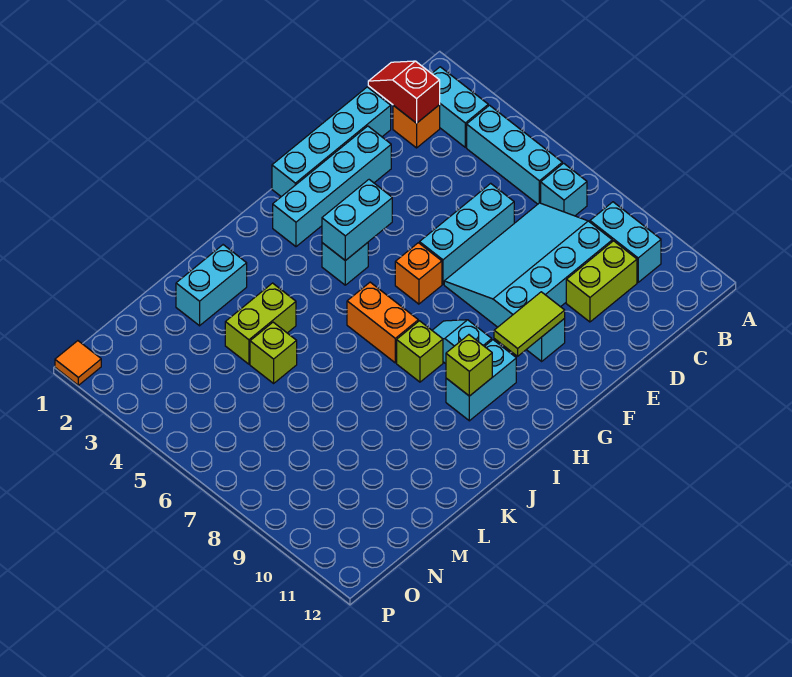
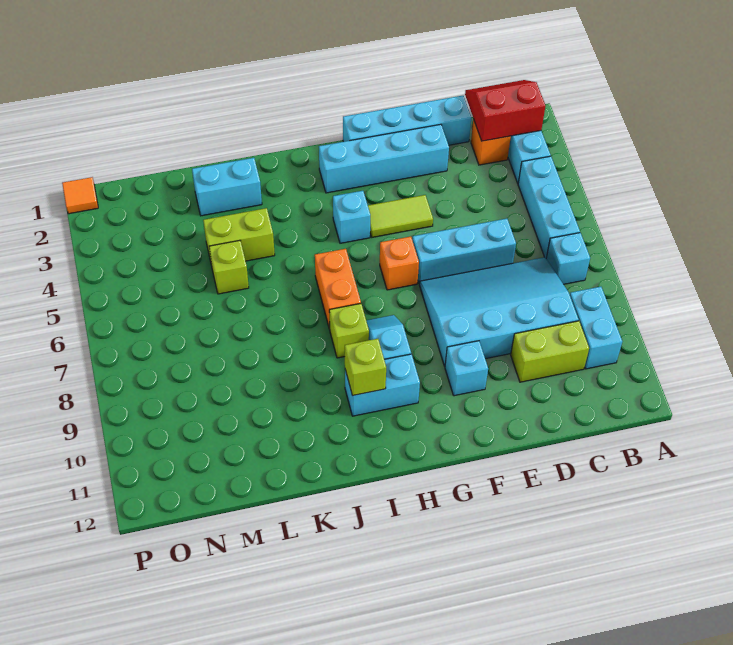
red 1x2 slope [368,61,440,123] -> red 2x2 slope [465,80,545,141]
lime 1x2 tile [494,292,565,356] -> lime 1x2 tile moved to [368,195,433,237]
cyan 1x2 brick [322,180,392,261] -> none

